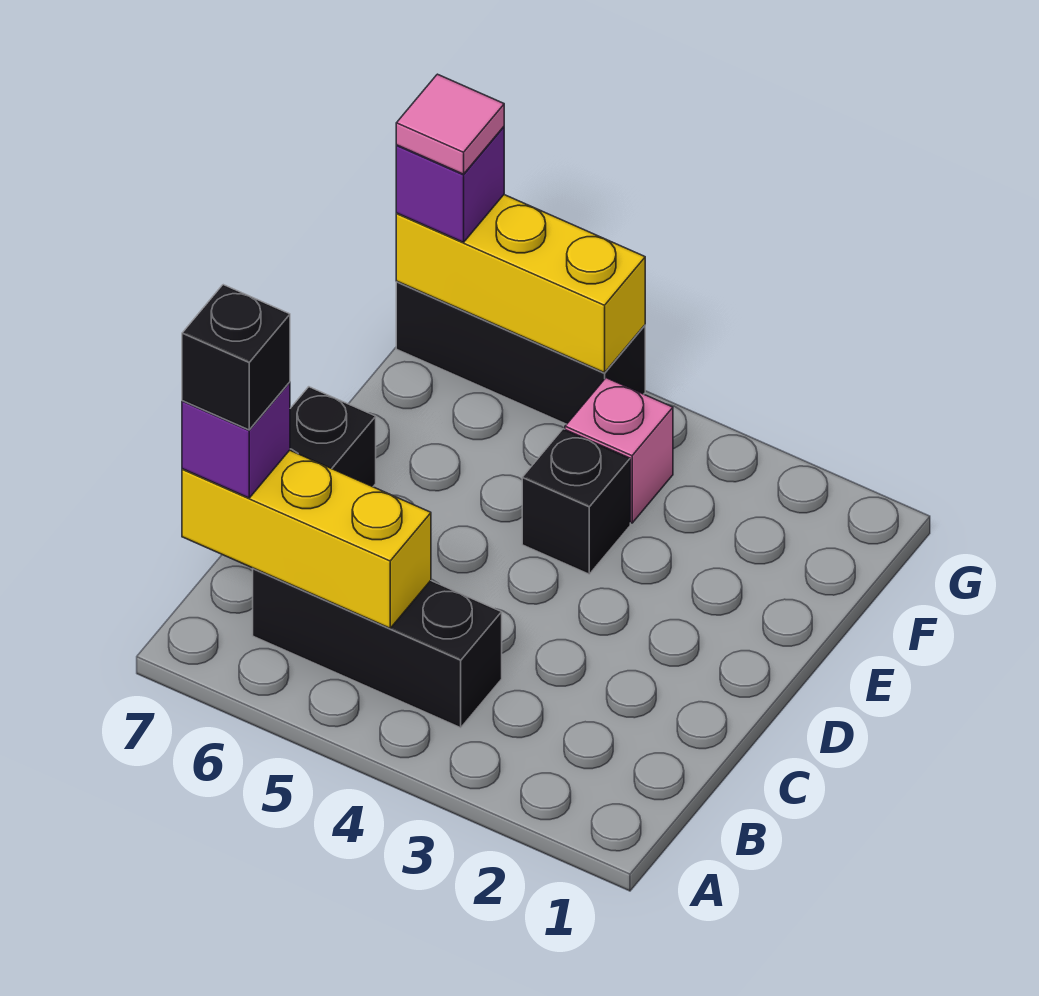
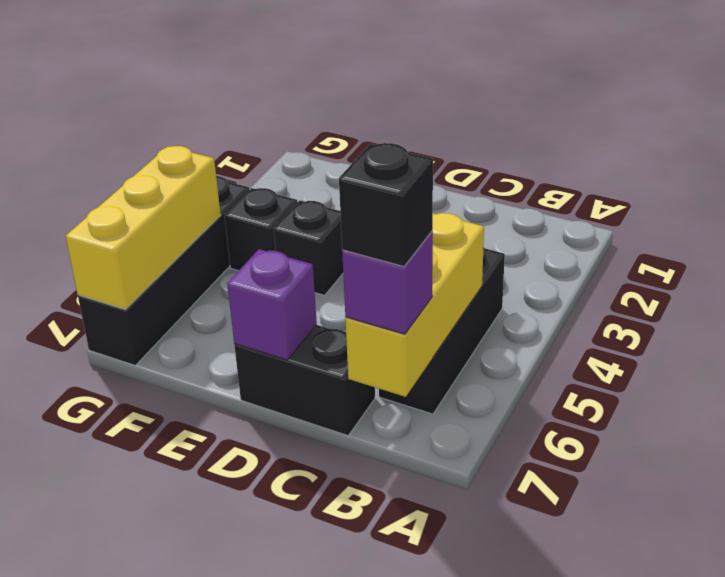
pink 1x1 brick [565,378,673,523] -> black 1x1 brick [225,188,297,271]
black 1x3 brick [396,282,645,424] -> black 1x4 brick [78,176,249,365]
purple 1x1 brick [396,127,504,242] -> purple 1x1 brick moved to [227,249,317,360]
pink 1x1 tile [396,74,504,174] -> none

